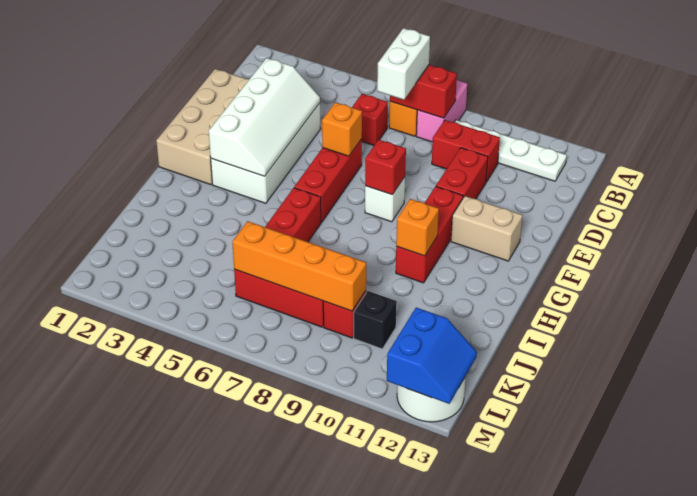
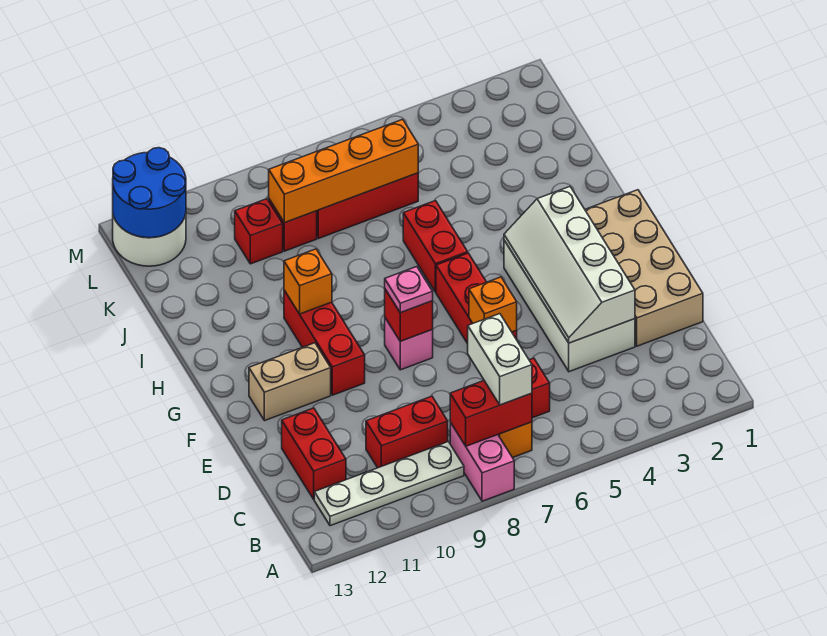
red 1x2 brick [436,148,488,199] -> red 1x2 brick moved to [282,408,346,499]
white 1x1 brick [365,177,405,222] -> pink 1x1 brick [385,318,433,370]
none -> pink 1x1 plate [385,267,433,313]
black 1x1 brick [354,291,397,349] -> red 1x1 brick [235,199,283,264]
blue 2x2 slope [387,308,477,404] -> blue 2x2 round brick [113,148,186,238]

